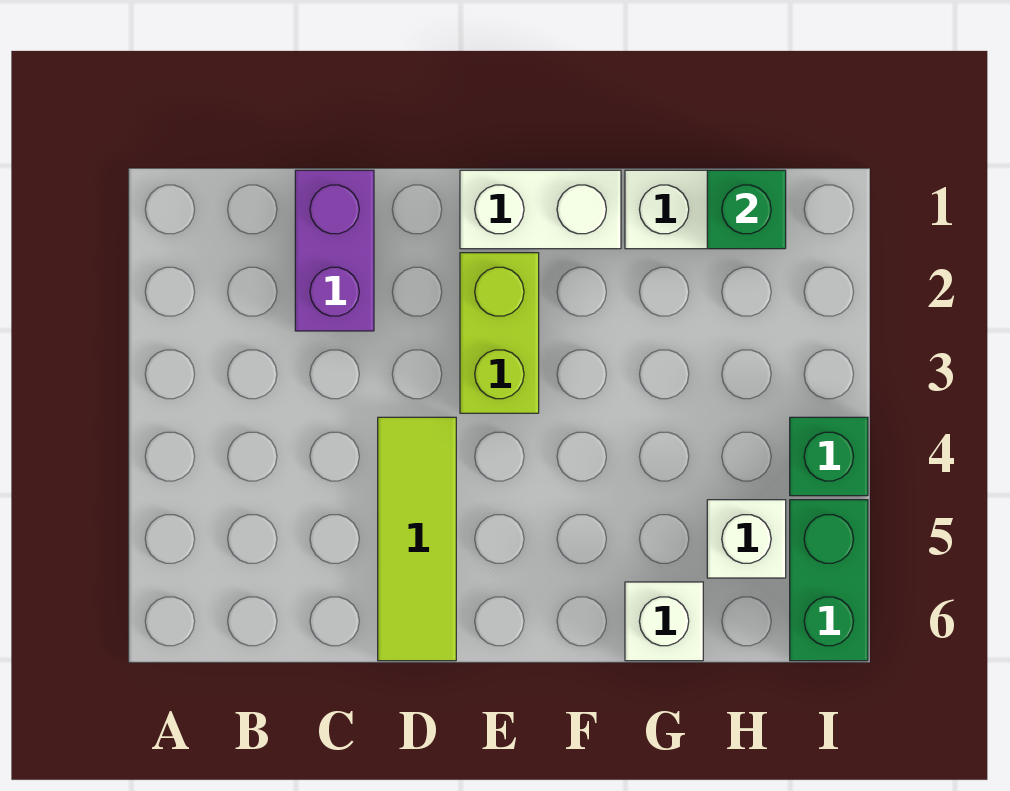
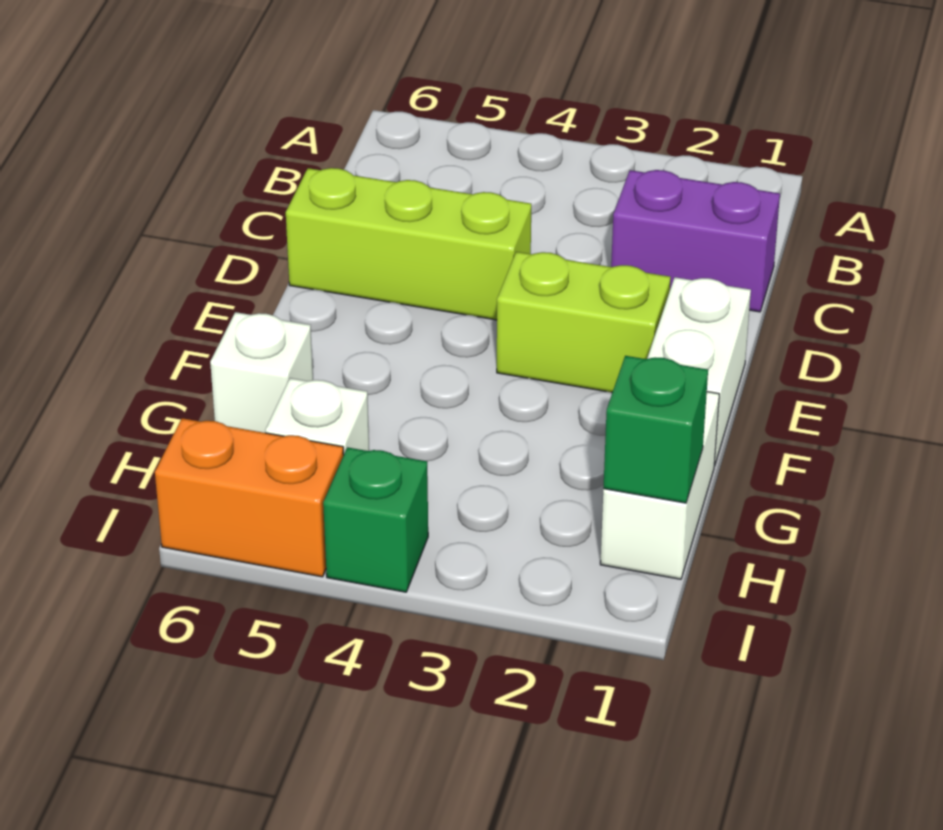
lime 1x3 tile [378,417,456,661] -> lime 1x3 brick [286,168,531,320]
green 1x2 brick [790,500,868,661] -> orange 1x2 brick [155,418,344,577]

